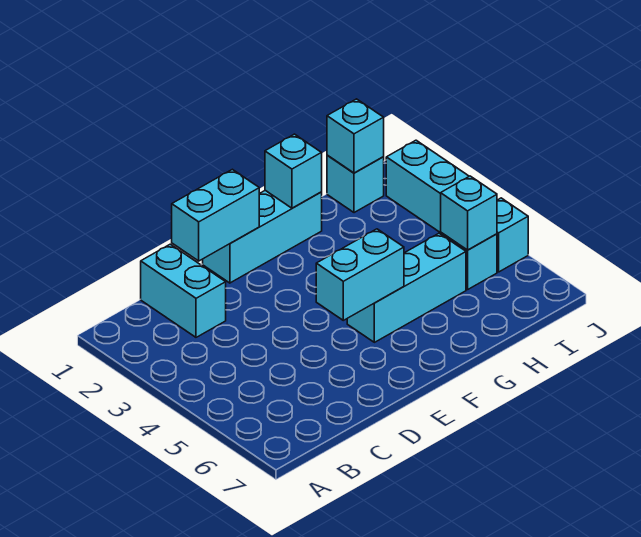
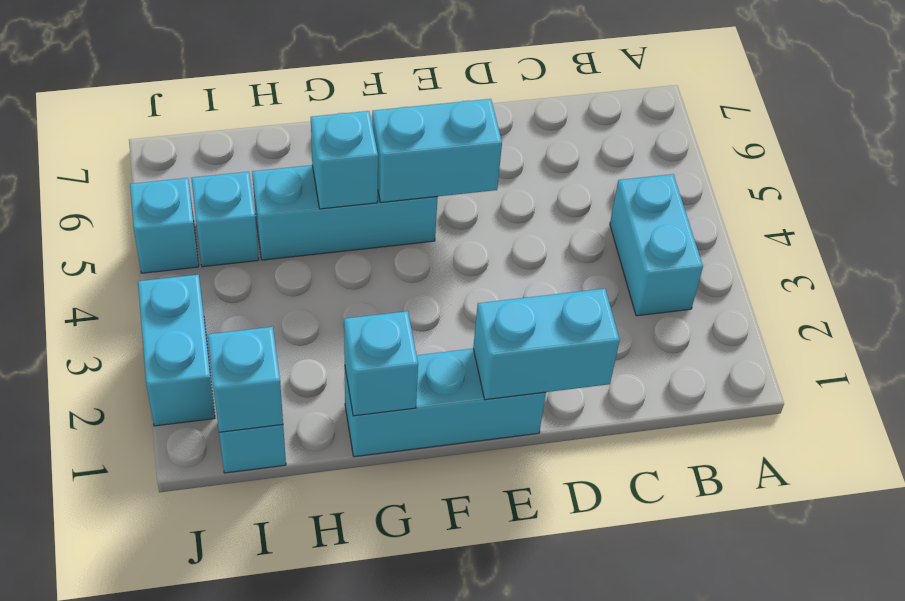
cyan 1x2 brick [141,244,226,337] -> cyan 1x2 brick moved to [610,174,703,316]
cyan 1x1 brick [441,176,497,250] -> cyan 1x1 brick moved to [311,111,378,209]

